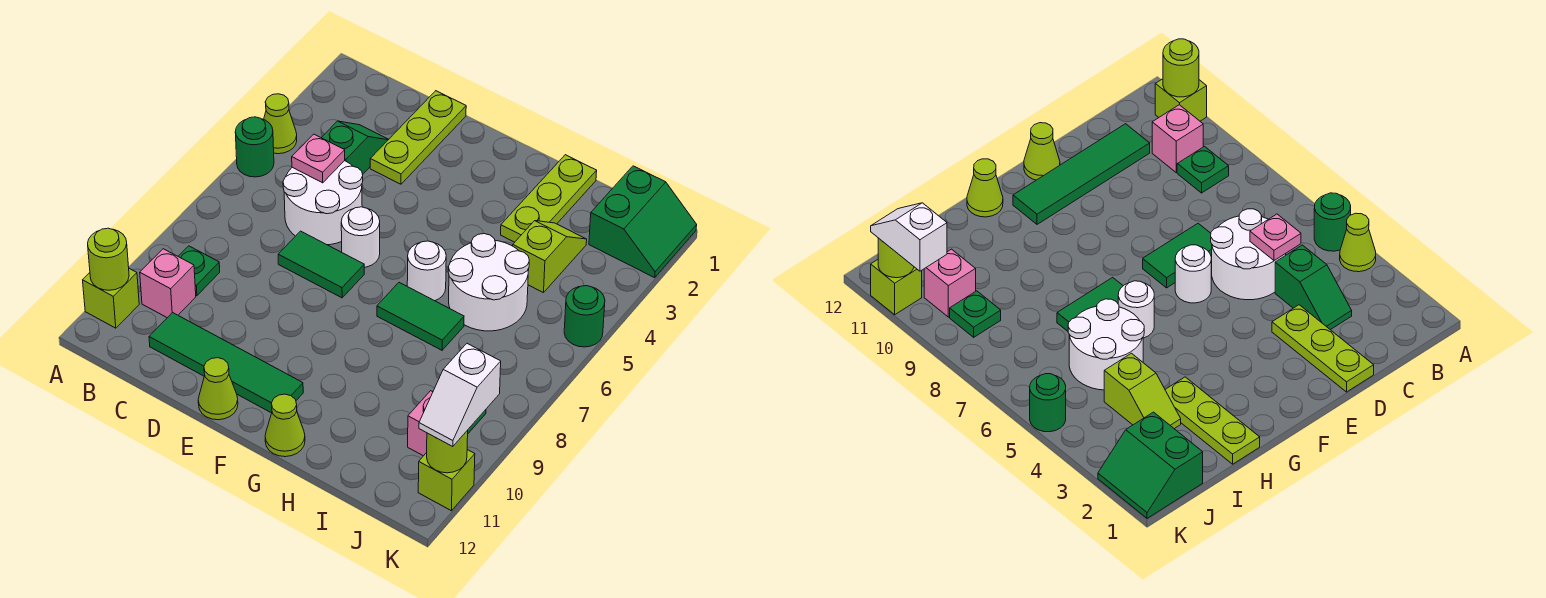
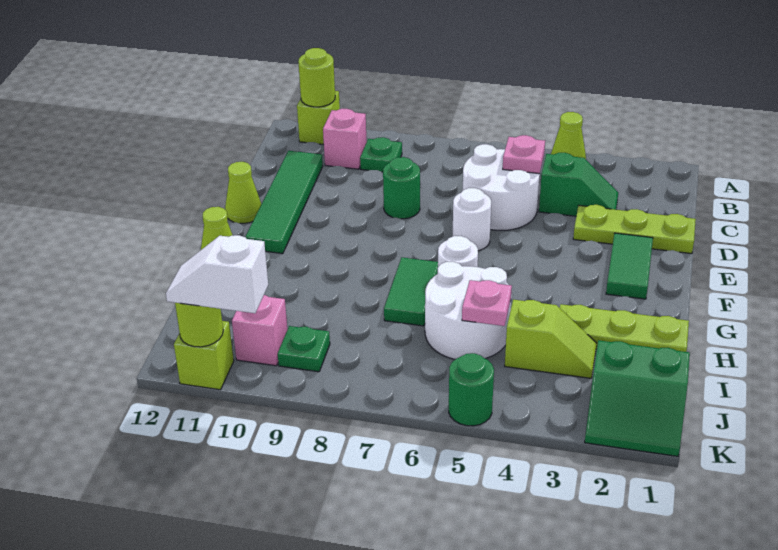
green 1x1 round brick [235,117,274,177] -> green 1x1 round brick moved to [383,157,420,219]
green 1x2 tile [278,231,364,298] -> green 1x2 tile moved to [606,233,653,299]
none -> pink 1x1 plate [462,280,512,326]

